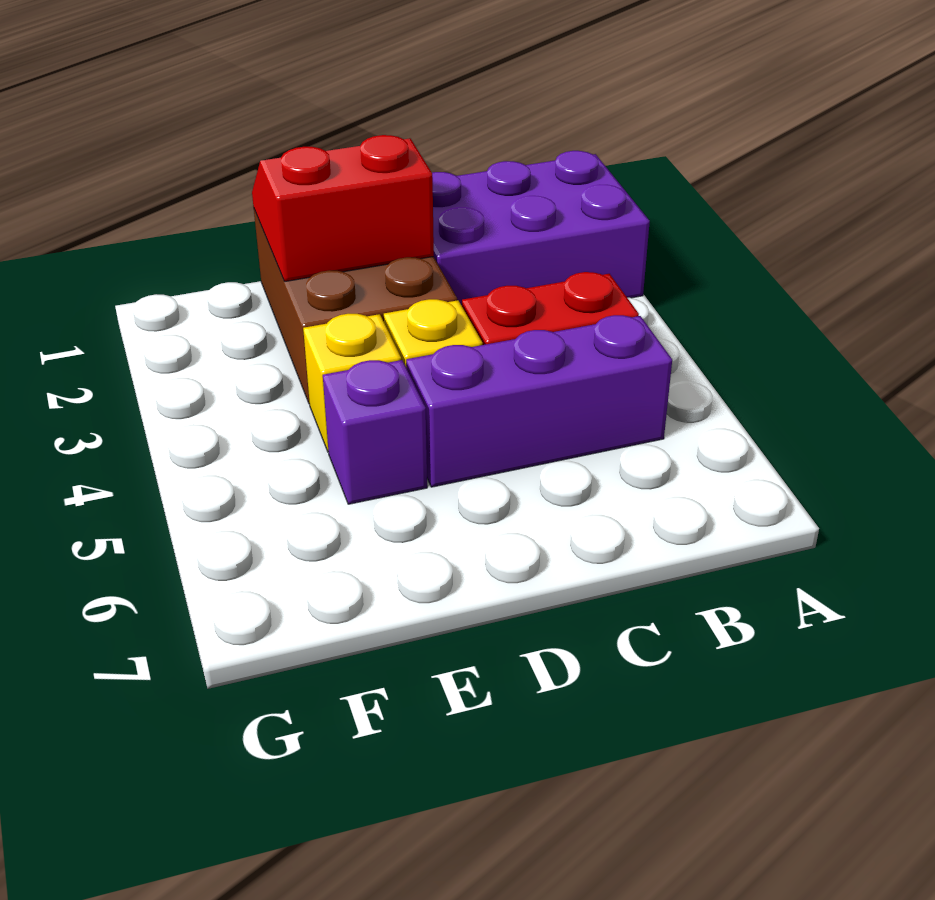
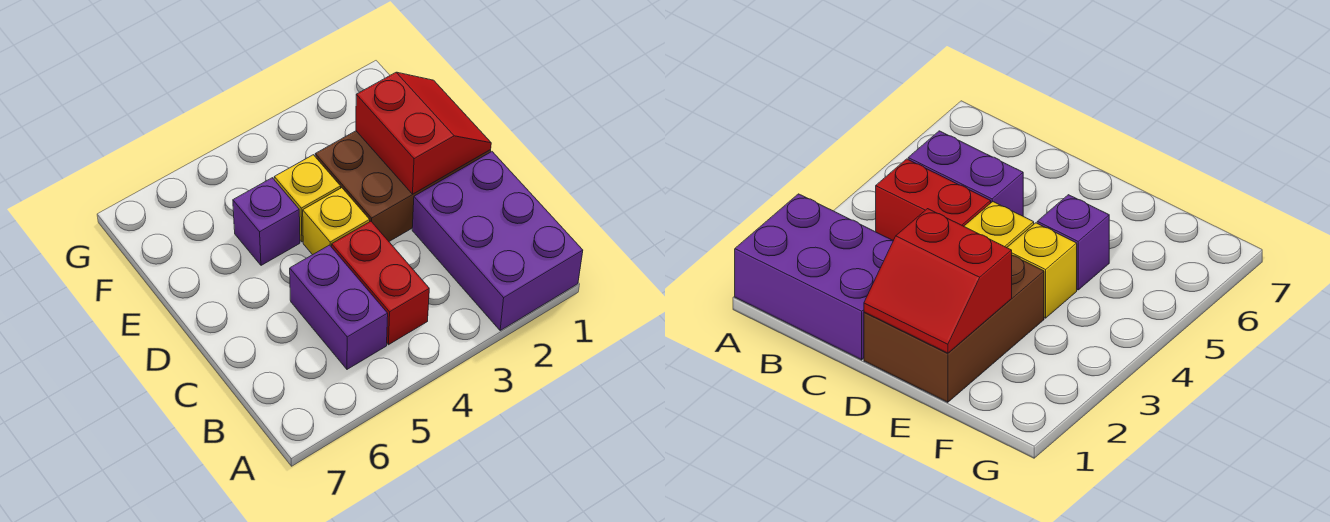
purple 1x3 brick [406,315,672,487] -> purple 1x2 brick [290,245,388,369]

